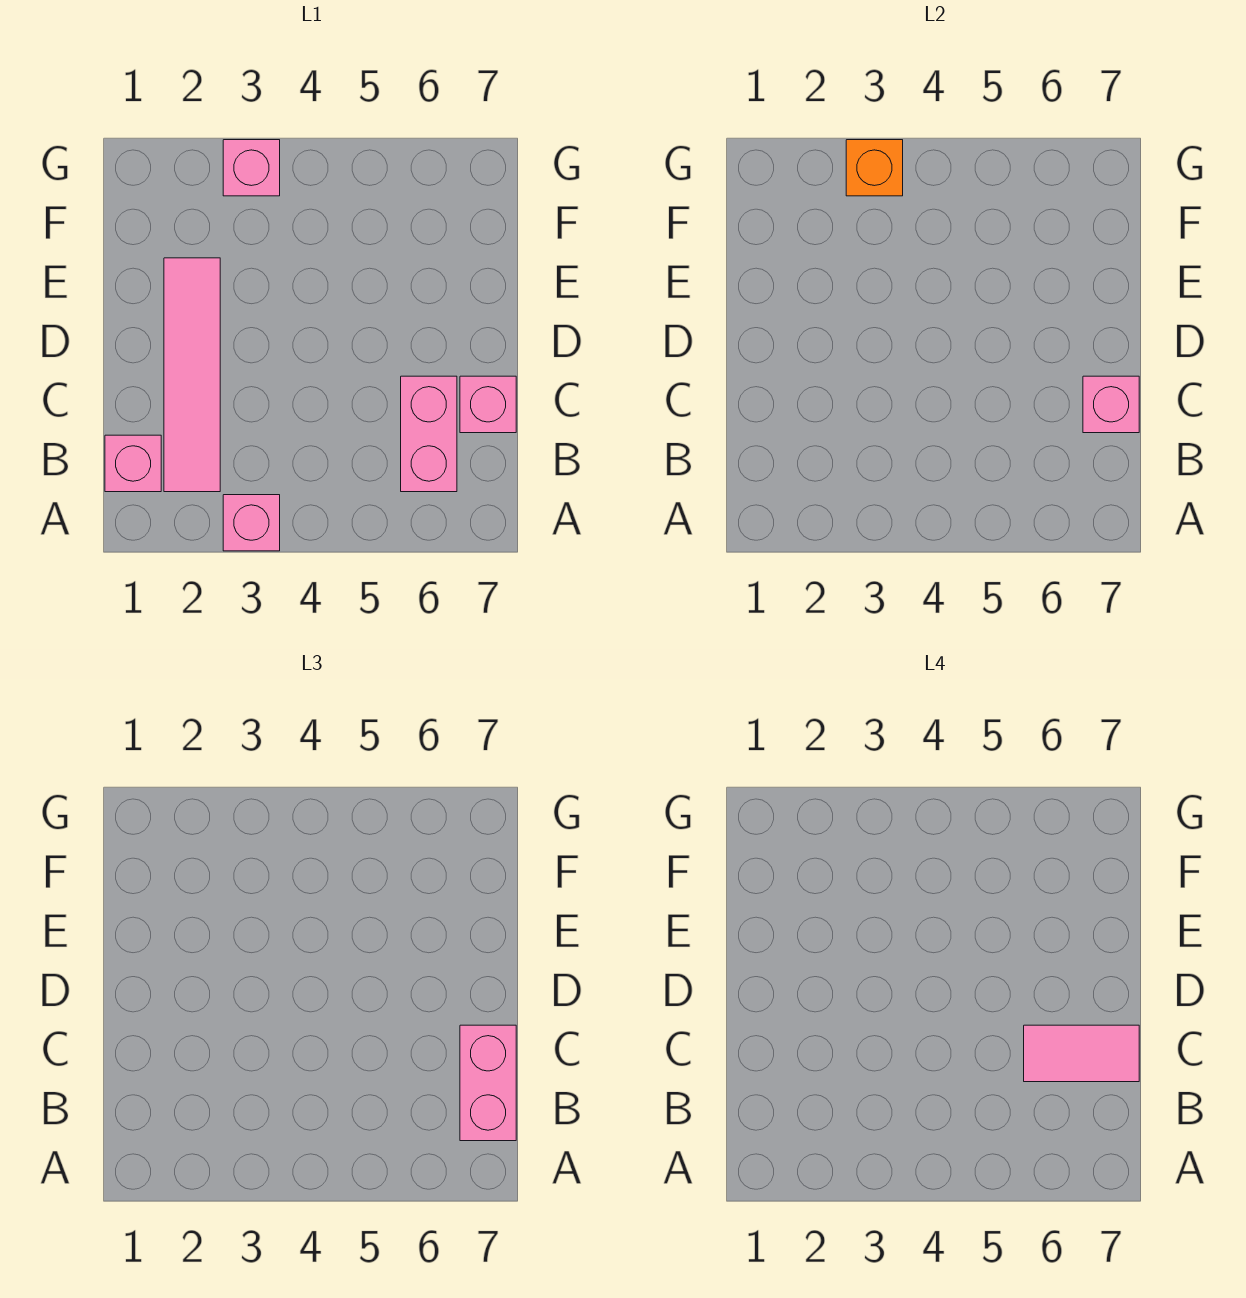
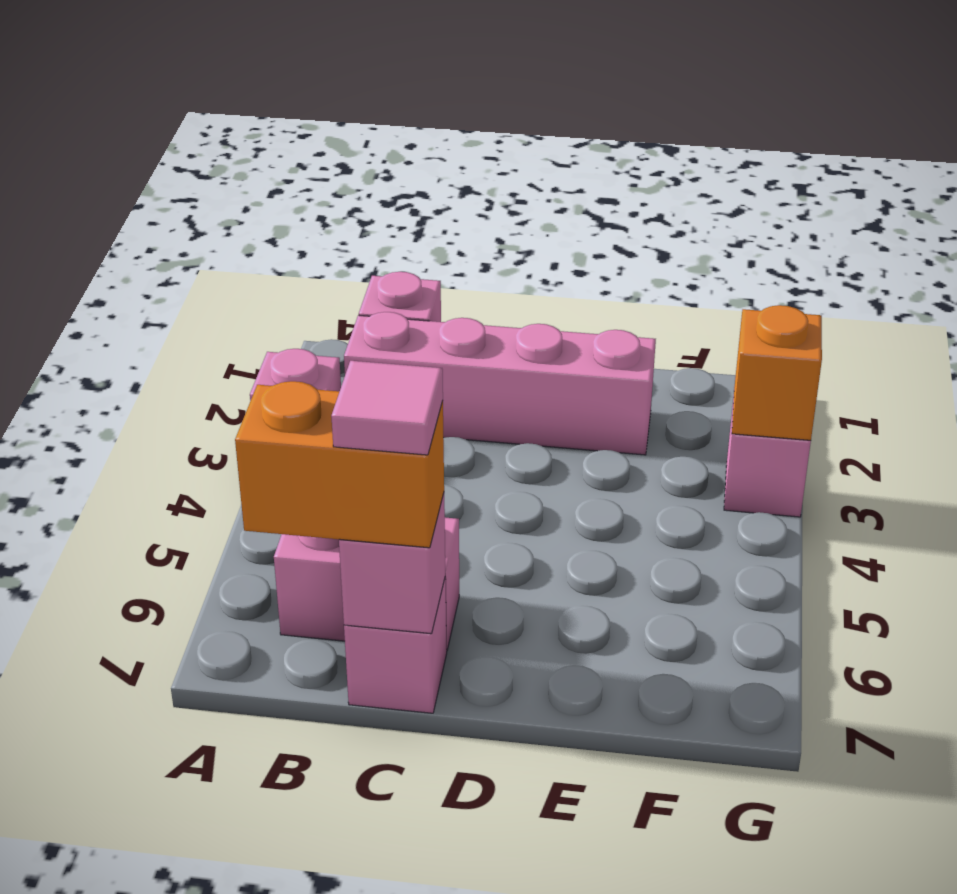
pink 1x4 tile [164,258,220,492] -> pink 1x4 brick [344,312,656,455]
pink 1x2 brick [460,1025,516,1141] -> orange 1x2 brick [235,381,444,548]
pink 1x2 tile [1024,1025,1139,1082] -> pink 1x1 tile [331,361,443,455]

